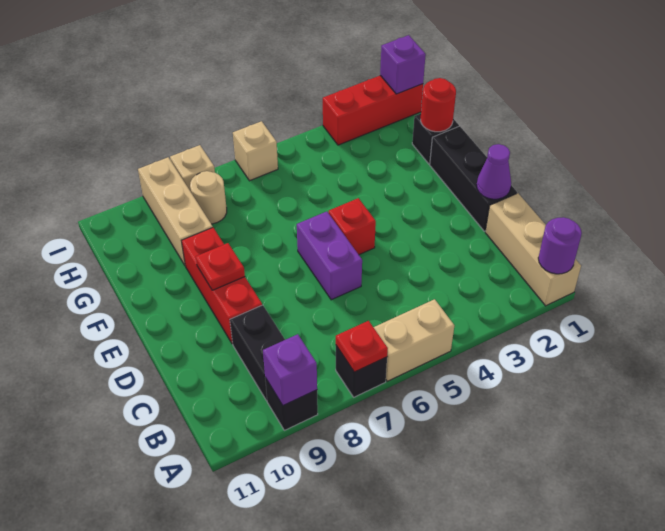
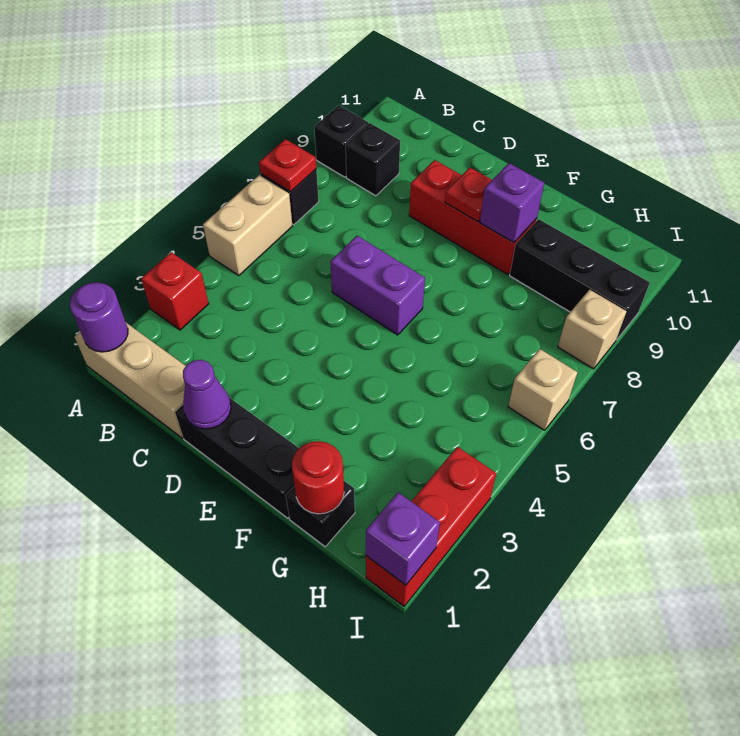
purple 1x1 brick [263,334,317,406] -> purple 1x1 brick moved to [480,163,544,243]
black 1x2 brick [230,305,285,401] -> black 1x1 brick [346,123,400,196]
red 1x1 brick [329,198,376,255] -> red 1x1 brick moved to [141,252,209,330]
tan 1x3 brick [138,157,213,265] -> black 1x3 brick [510,219,650,340]
tan 1x1 round brick [190,171,227,224] -> none

